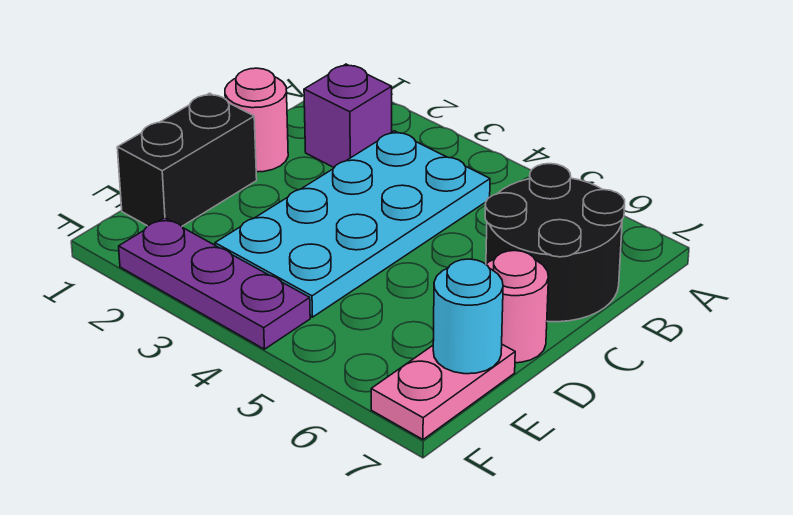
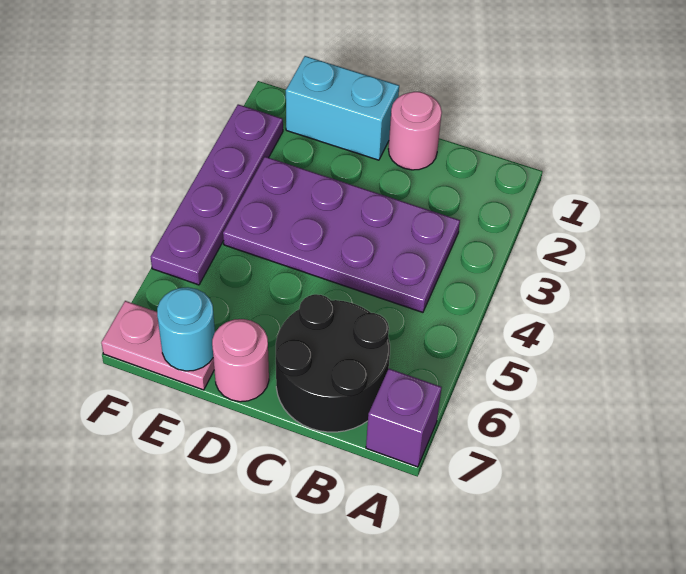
purple 1x1 brick [304,64,392,167] -> purple 1x1 brick moved to [366,369,442,467]
cyan 2x4 plate [215,131,490,317] -> purple 2x4 plate [223,157,460,312]
black 1x2 brick [117,93,257,226] -> cyan 1x2 brick [286,56,399,160]
purple 1x3 plate [119,218,310,349] -> purple 1x4 plate [151,104,283,285]

